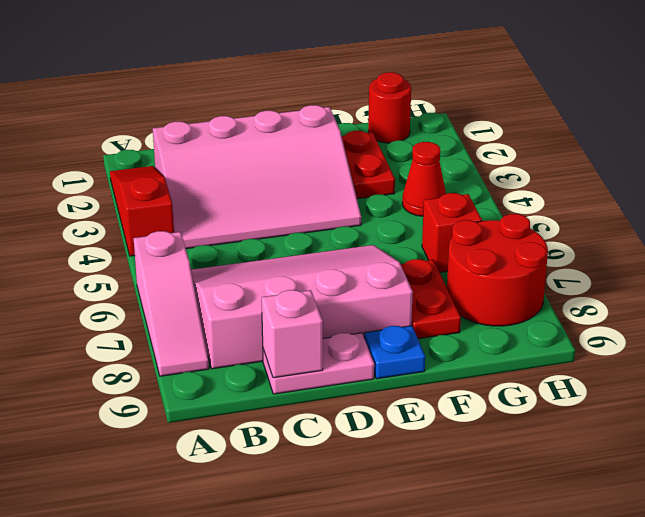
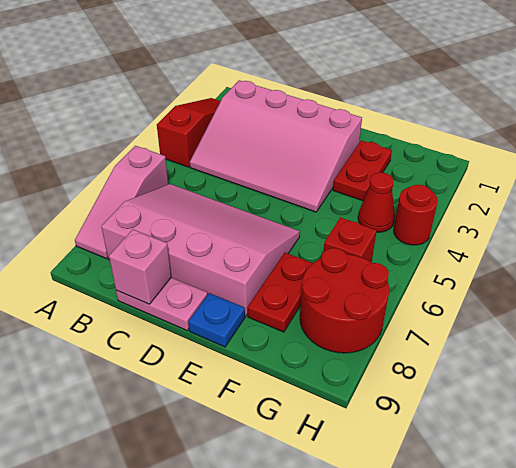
red 1x1 round brick [368,72,411,143] -> red 1x1 round brick moved to [394,184,438,245]

